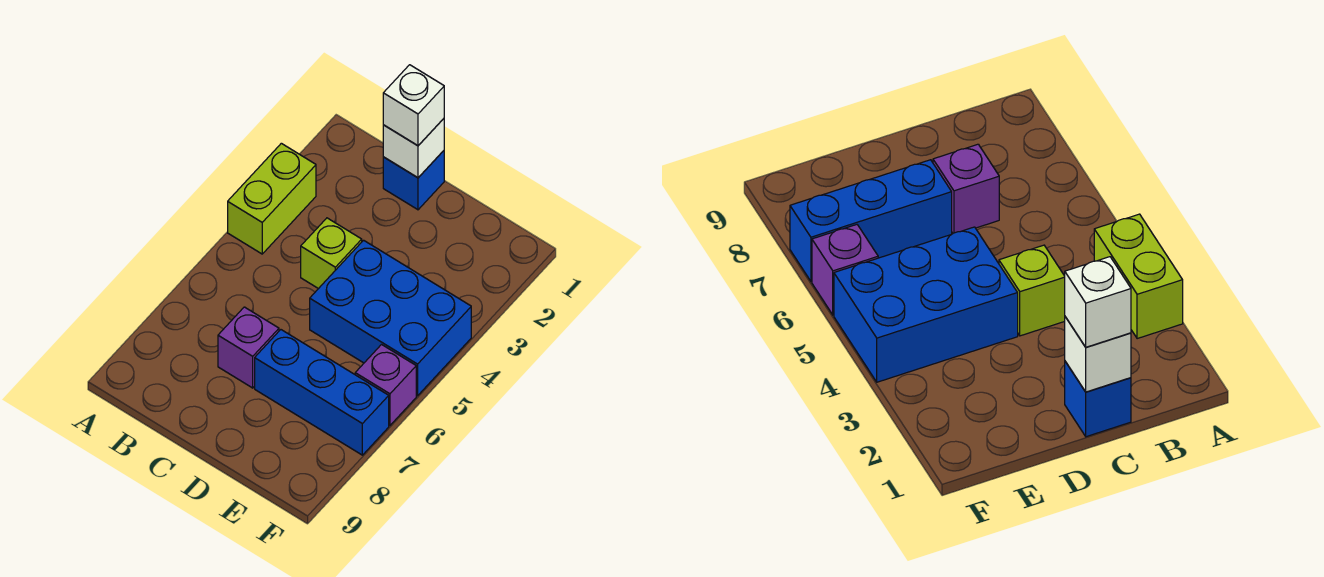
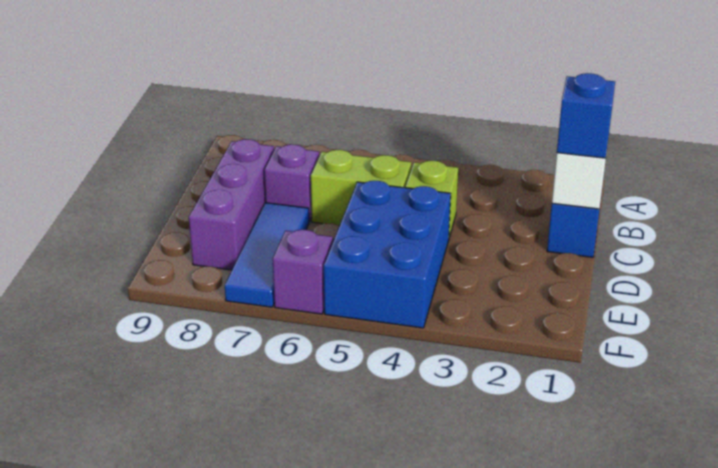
lime 1x2 brick [228,143,316,254] -> lime 1x2 brick moved to [311,150,411,226]
white 1x1 brick [383,65,444,146] -> blue 1x1 brick [557,73,615,158]
none -> purple 1x3 brick [189,139,274,270]
blue 1x3 brick [255,330,389,455] -> blue 1x3 tile [225,203,309,307]

